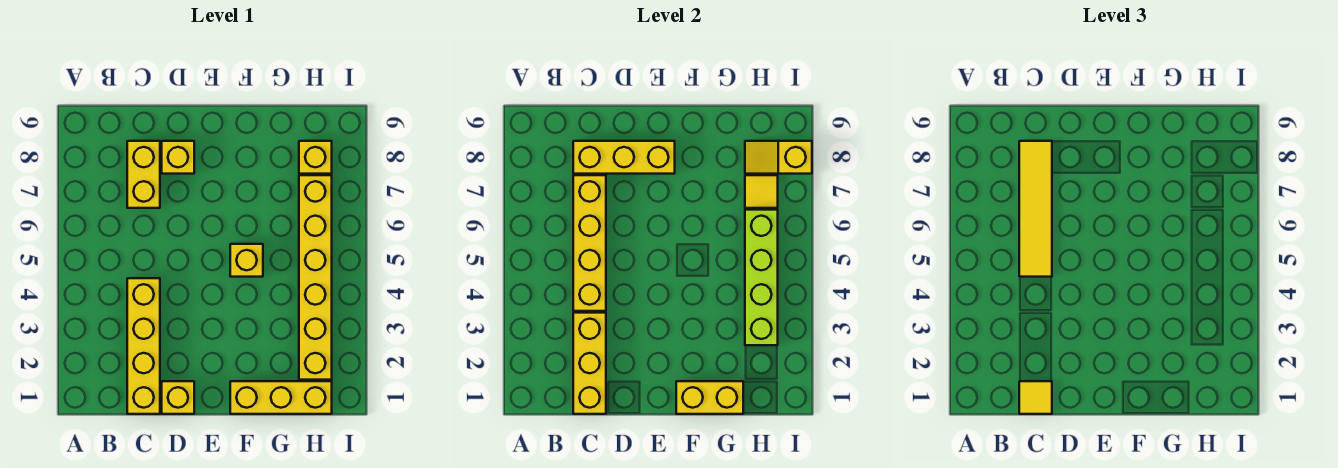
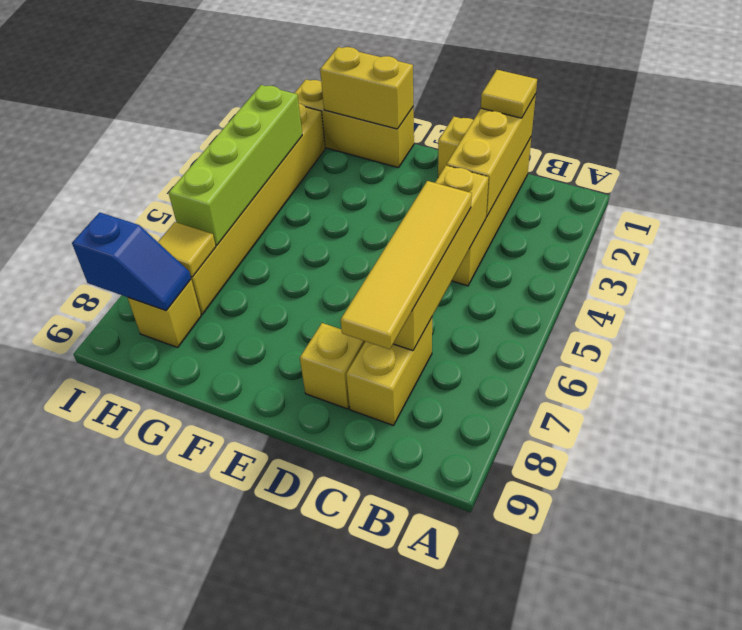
yellow 1x3 brick [573,141,675,174] -> none
yellow 1x1 brick [230,244,263,277] -> none
yellow 1x2 slope [745,141,812,174] -> blue 1x2 slope [72,212,191,311]

